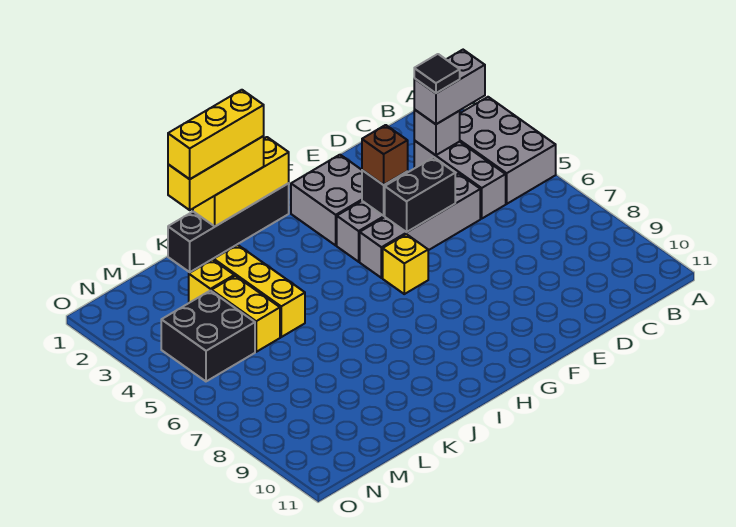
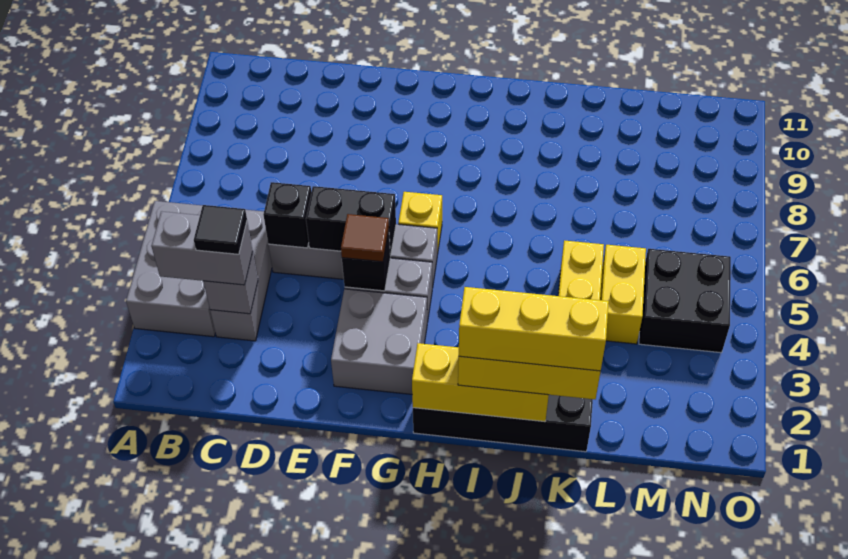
none -> black 1x1 brick [263,182,311,248]
brown 1x1 brick [362,125,408,185] -> brown 1x1 tile [341,214,389,262]
yellow 1x1 brick [189,259,234,303] -> none

